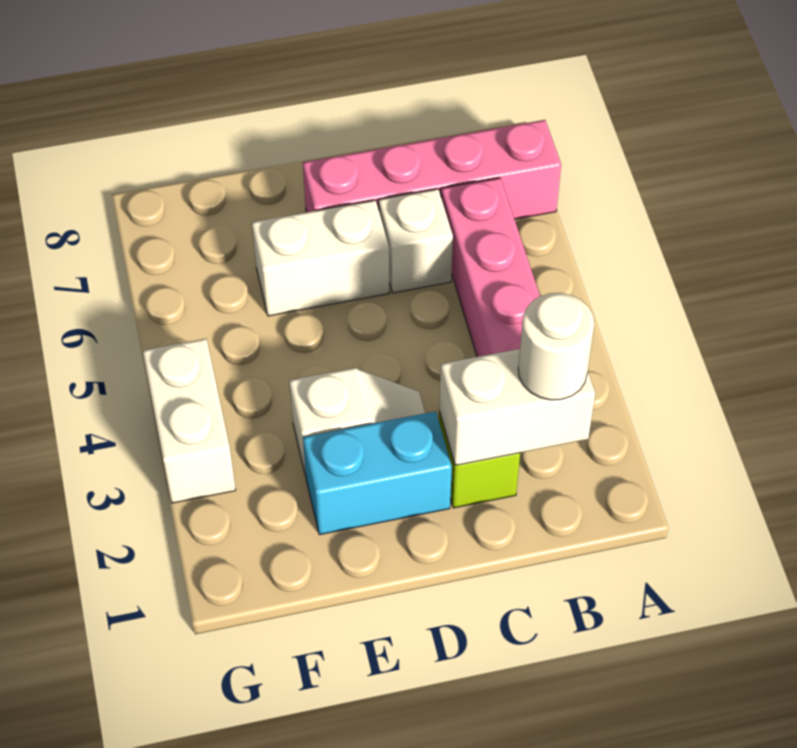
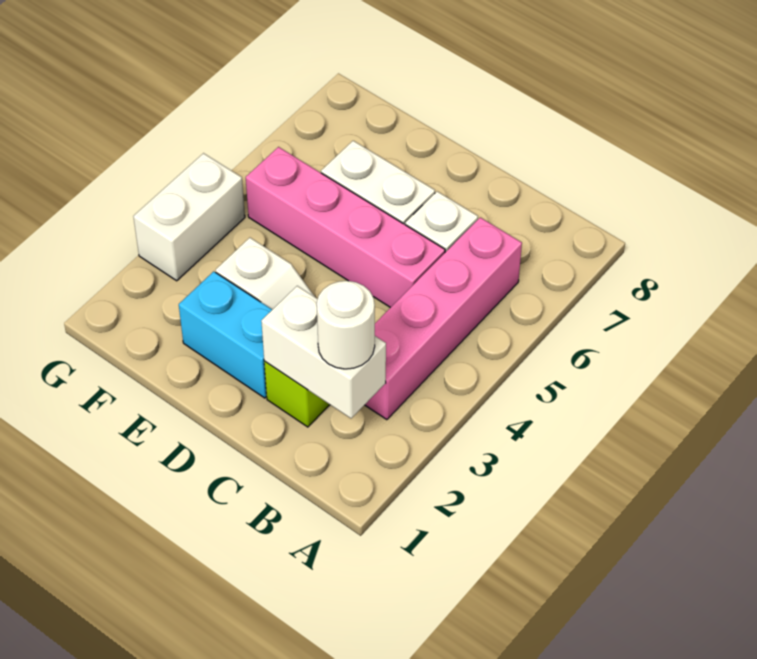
pink 1x4 brick [303,120,561,219] -> pink 1x4 brick moved to [246,147,445,308]

